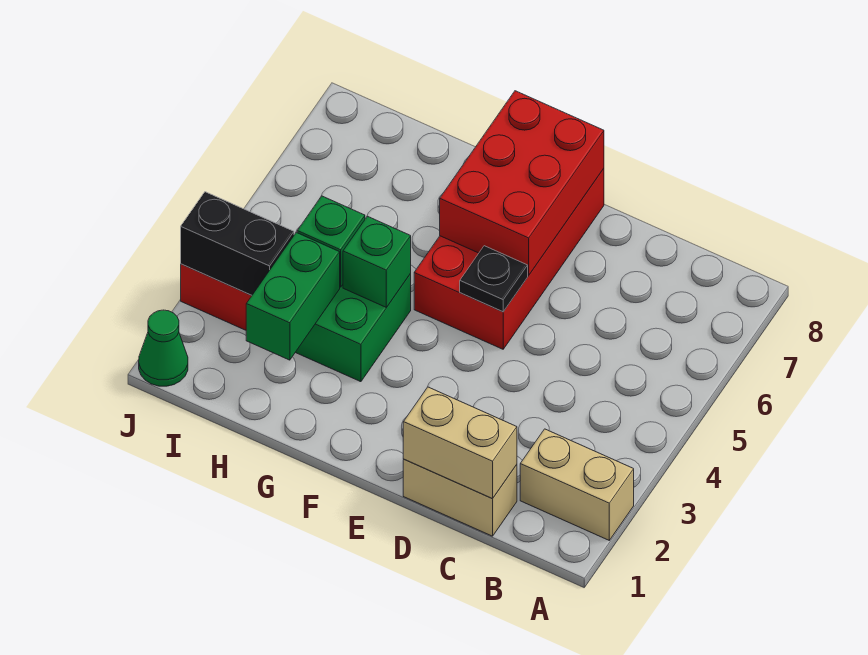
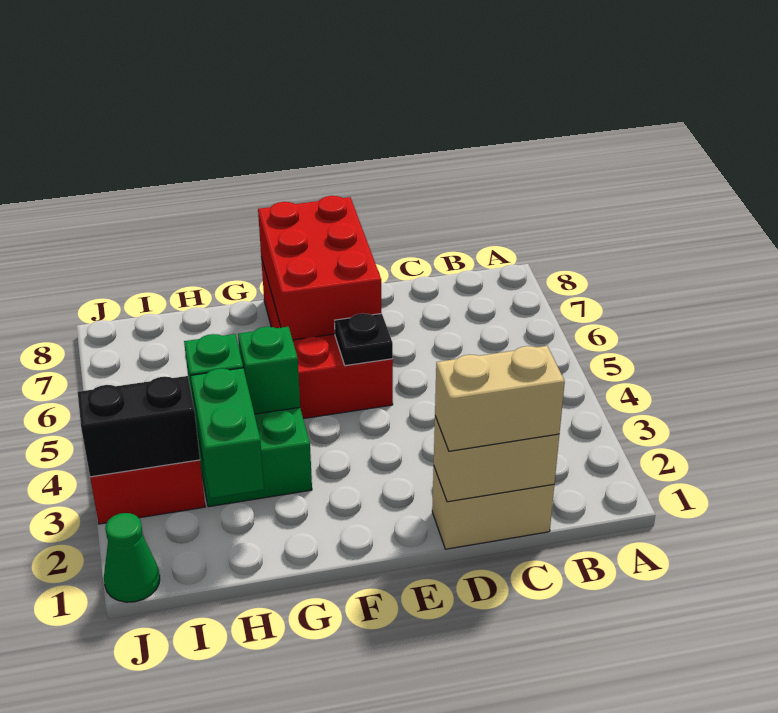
tan 1x2 brick [520,429,634,540] -> tan 1x2 brick moved to [435,346,565,451]

